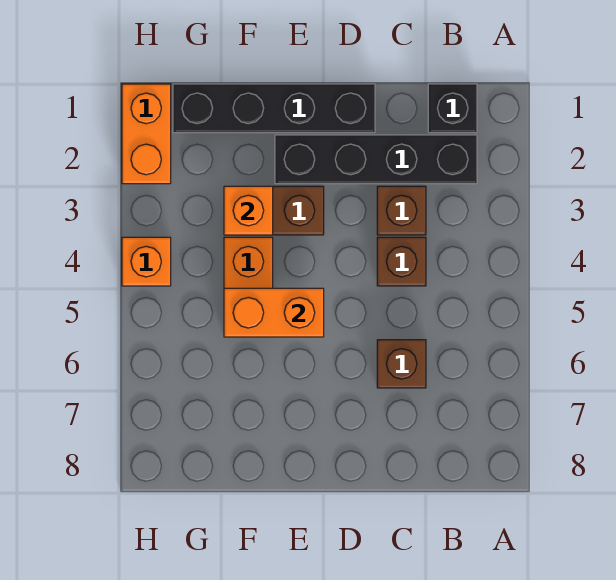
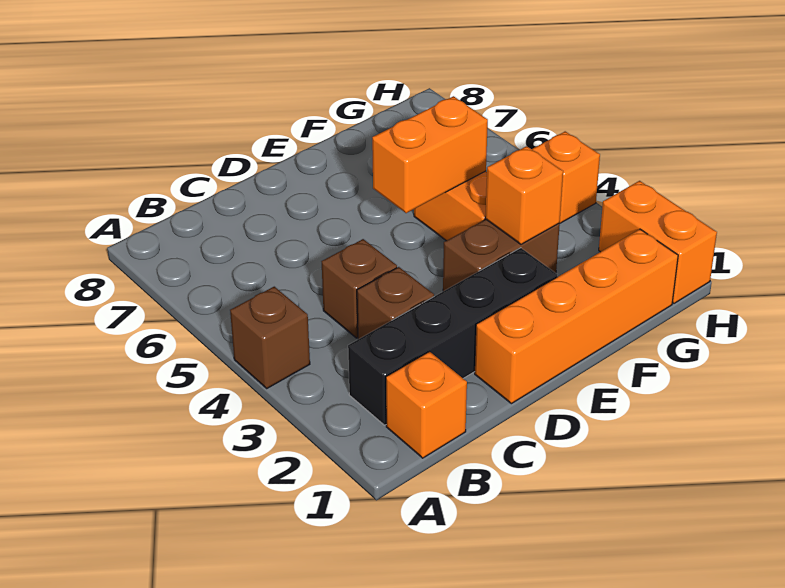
black 1x1 brick [428,84,477,133] -> orange 1x1 brick [386,352,467,458]
brown 1x1 brick [377,340,426,388] -> brown 1x1 brick moved to [230,287,310,388]
black 1x4 brick [173,84,375,133] -> orange 1x4 brick [475,229,678,404]

